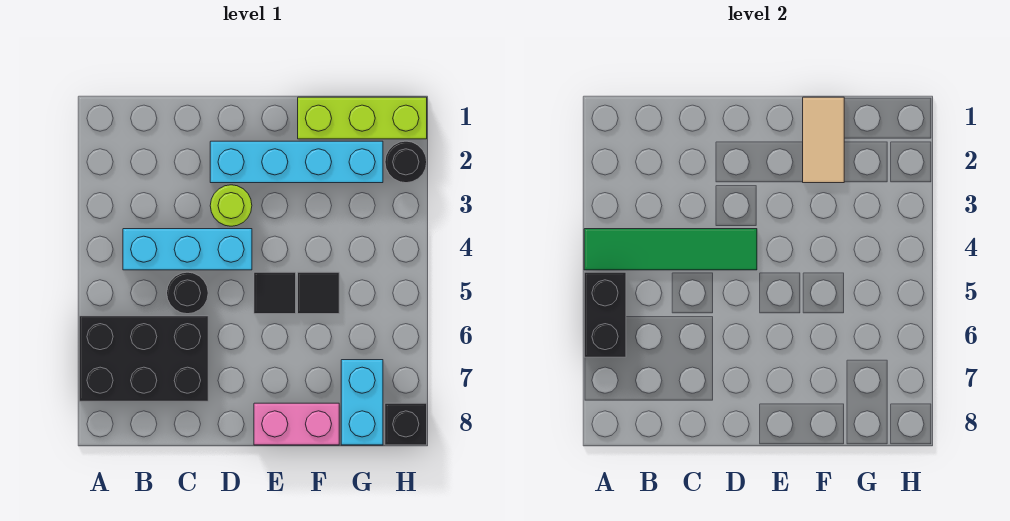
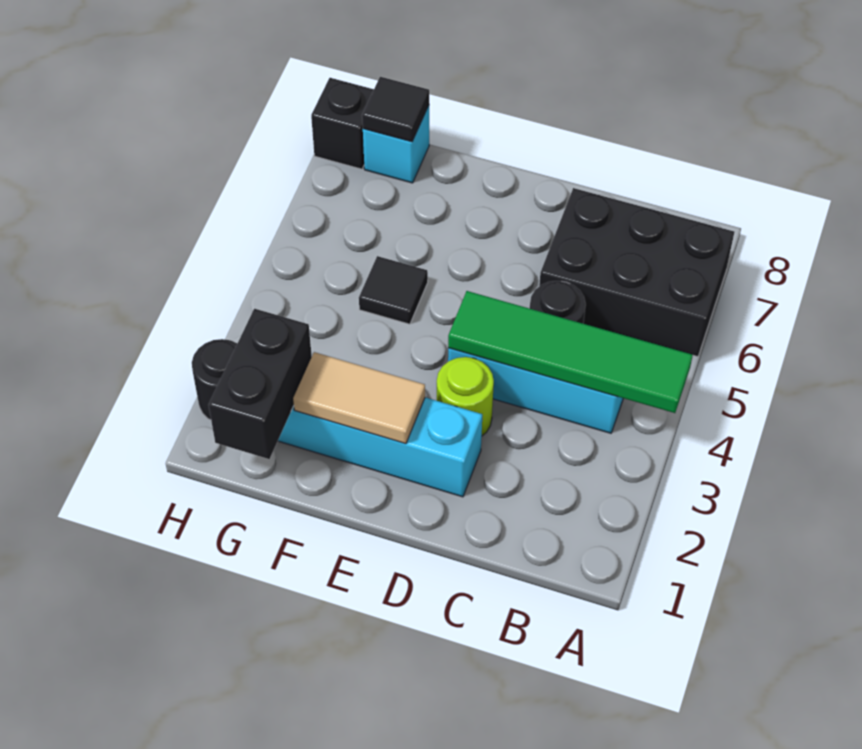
black 1x2 brick [584,272,626,357] -> black 1x2 brick moved to [209,309,312,459]
black 1x1 tile [254,272,296,314] -> black 1x1 tile moved to [362,77,429,142]
pink 1x2 brick [254,403,339,445] -> none
lime 1x3 brick [298,97,427,139] -> none
tan 1x2 tile [803,97,844,183] -> tan 1x2 tile turned to [293,352,425,444]
cyan 1x2 brick [341,360,383,445] -> cyan 1x1 brick [363,106,429,183]

